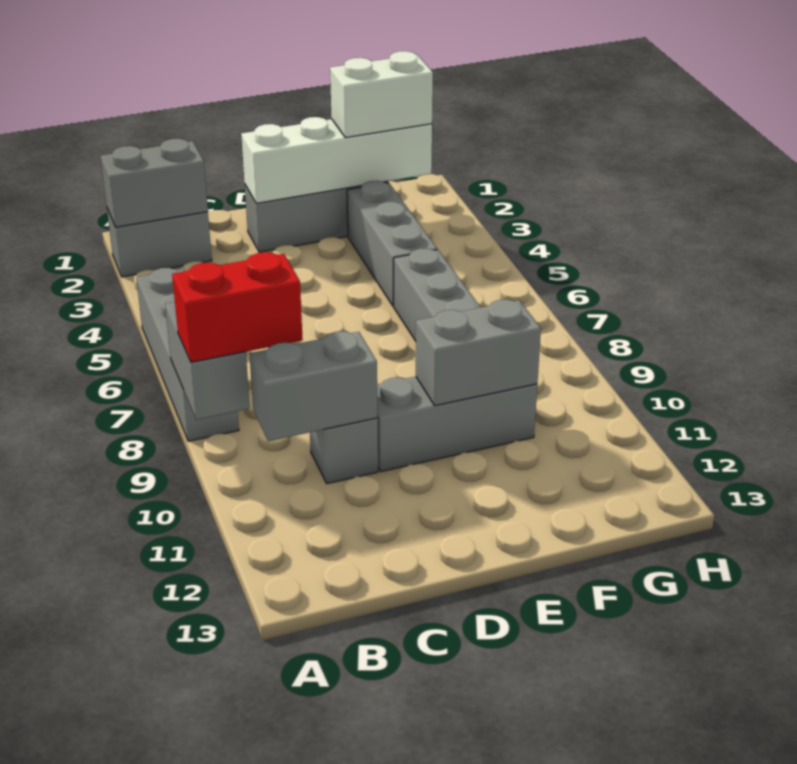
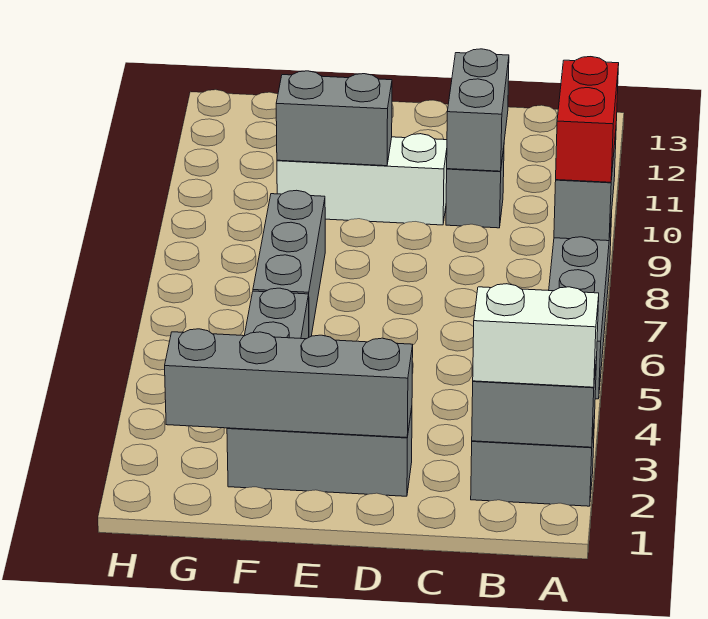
red 1x2 brick [172,252,303,362] -> red 1x2 brick turned to [556,57,619,182]
grey 1x2 brick [249,331,378,441] -> grey 1x2 brick turned to [447,49,509,171]
white 1x4 brick [241,117,432,203] -> grey 1x4 brick [165,329,413,438]
grey 1x3 brick [377,377,537,472] -> white 1x3 brick [277,134,447,225]
white 1x2 brick [330,51,433,138] -> white 1x2 brick moved to [473,284,599,387]

